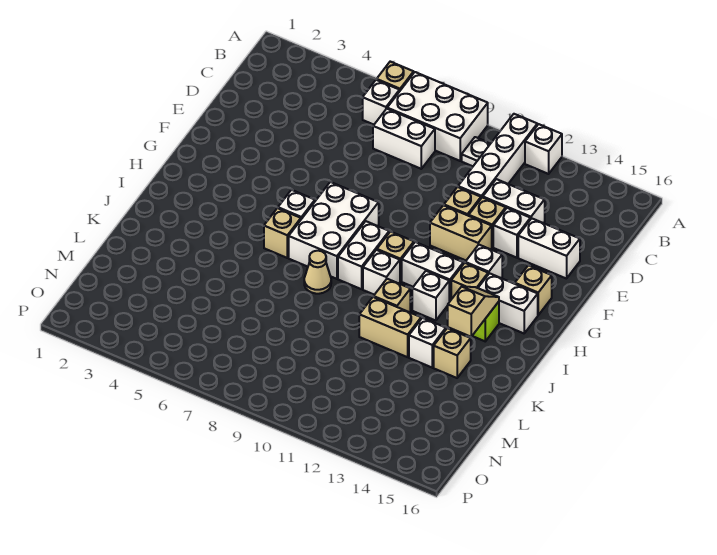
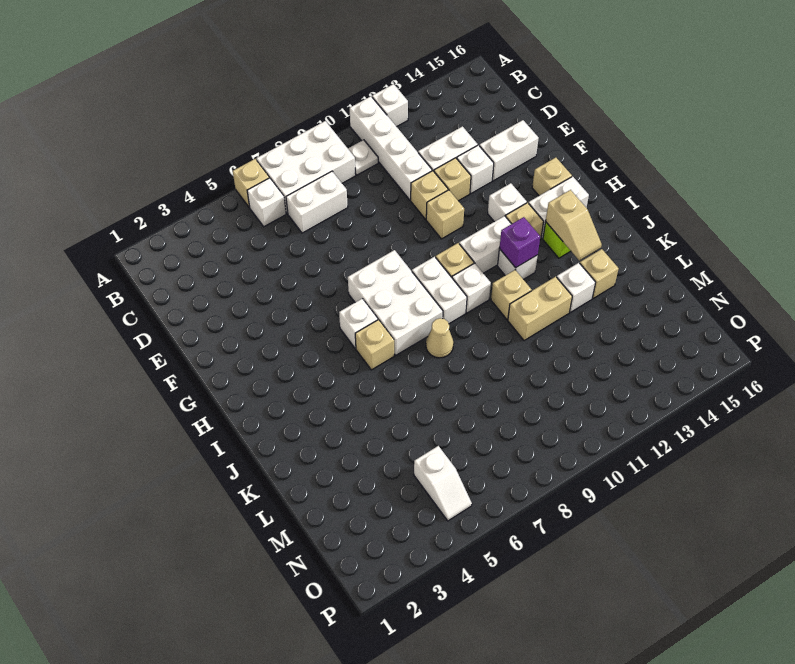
tan 1x2 brick [430,205,492,260] -> tan 1x1 brick [426,190,464,239]
none -> purple 1x1 brick [499,217,540,268]
tan 1x2 slope [448,286,499,337] -> tan 1x2 slope turned to [546,190,602,260]
none -> white 1x2 slope [414,446,472,521]

